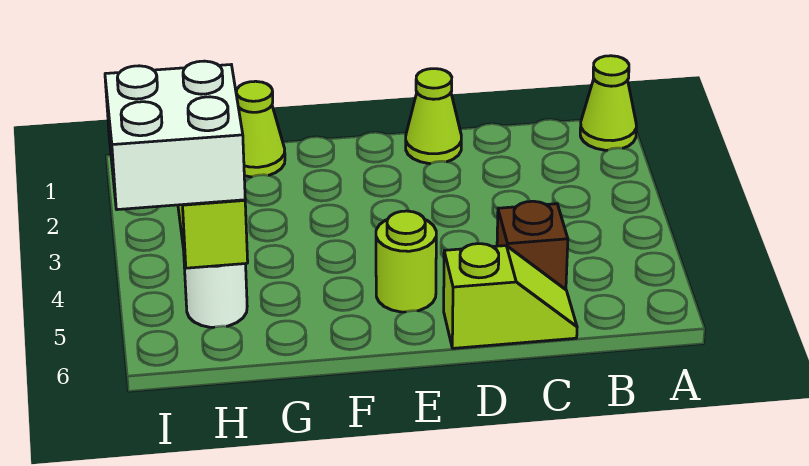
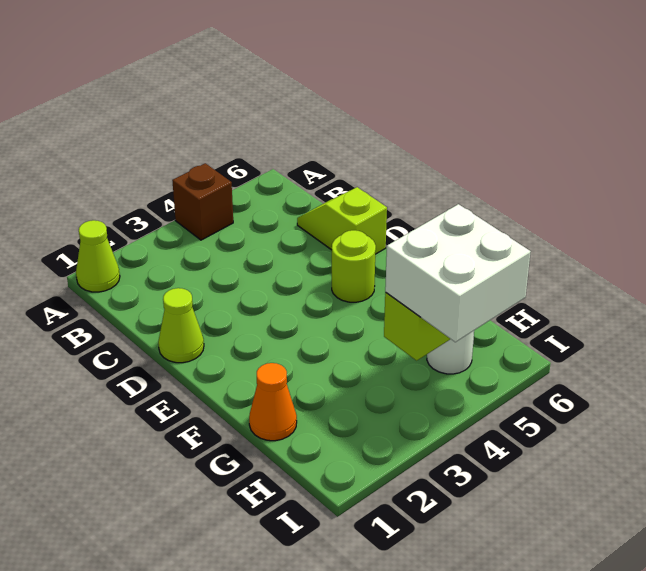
brown 1x1 brick [497,201,568,290] -> brown 1x1 brick moved to [172,163,233,240]
lime 1x1 cone [236,81,285,177] -> orange 1x1 cone [249,363,297,441]

